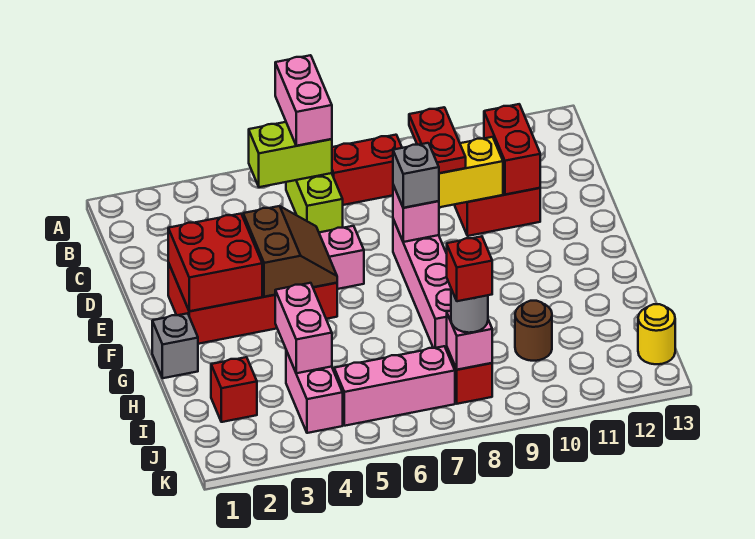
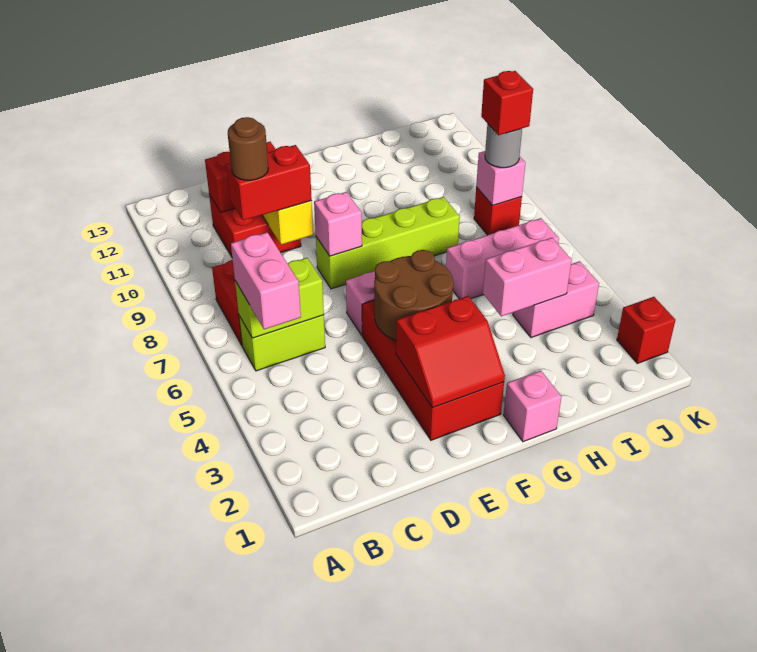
pink 1x2 brick [275,55,332,146] -> pink 1x2 brick turned to [231,232,301,329]
lime 1x2 brick [249,122,332,187] -> lime 1x2 brick turned to [235,258,324,338]
red 1x2 plate [409,107,466,173] -> red 1x2 brick [226,145,312,221]
red 2x2 brick [168,214,262,311] -> red 2x2 slope [396,296,505,408]
brown 2x2 slope [243,206,337,297] -> brown 2x2 round brick [374,250,454,340]
pink 1x4 brick [393,219,451,350] -> lime 1x4 brick [316,197,460,289]
grey 1x1 brick [393,143,439,208] -> none
grey 1x1 brick [152,313,198,378] -> pink 1x1 brick [503,371,561,442]
red 1x1 brick [211,357,257,422] -> red 1x1 brick moved to [617,297,675,363]
brown 1x1 round brick [515,301,552,361] -> brown 1x1 round brick moved to [228,117,268,180]
pink 1x3 brick [334,346,455,426] -> pink 1x3 brick turned to [446,218,559,299]
yellow 1x1 round brick [638,304,675,364] -> none

